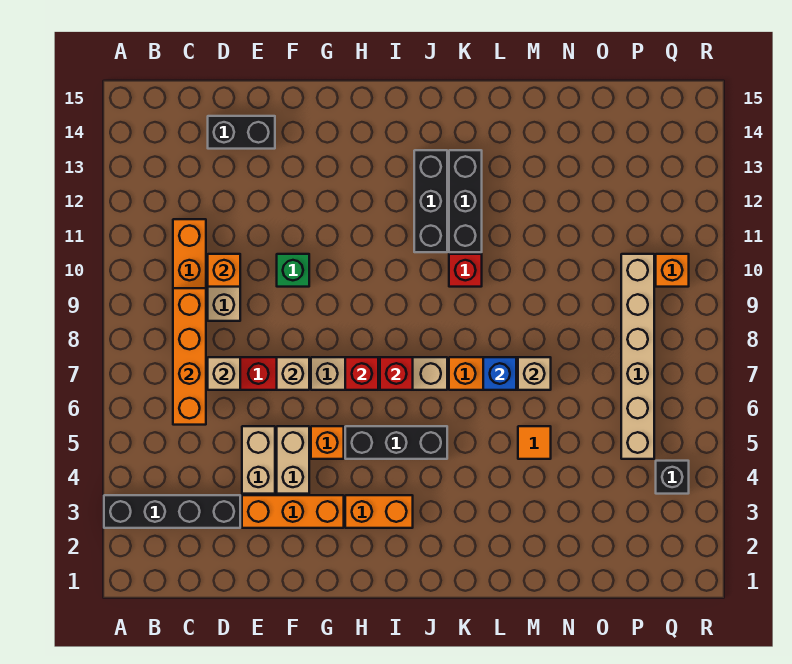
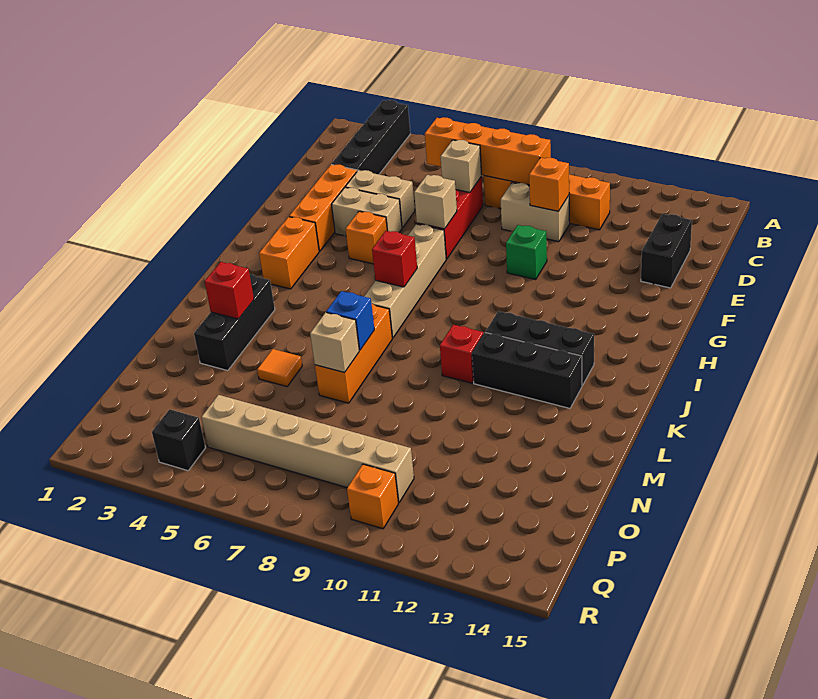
black 1x3 brick [345,426,447,459] -> black 1x3 brick moved to [194,274,275,371]
red 1x1 brick [345,357,378,390] -> red 1x1 brick moved to [205,262,254,319]

